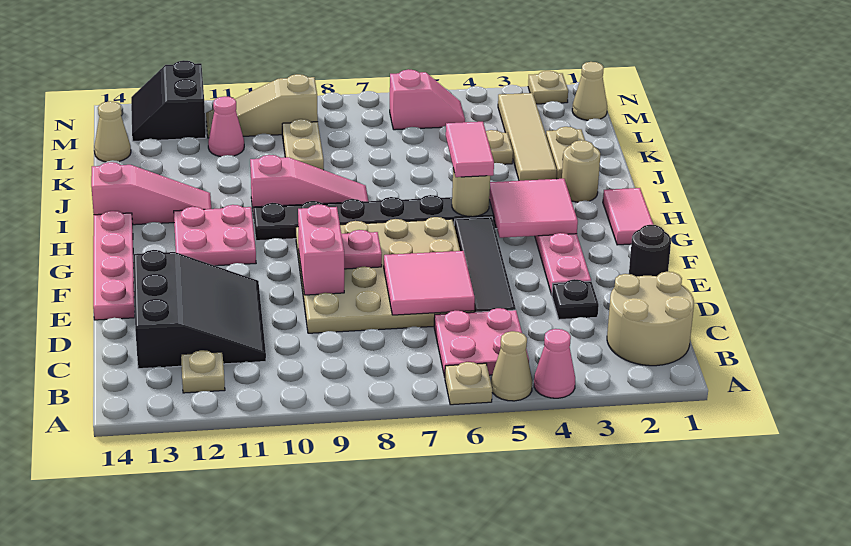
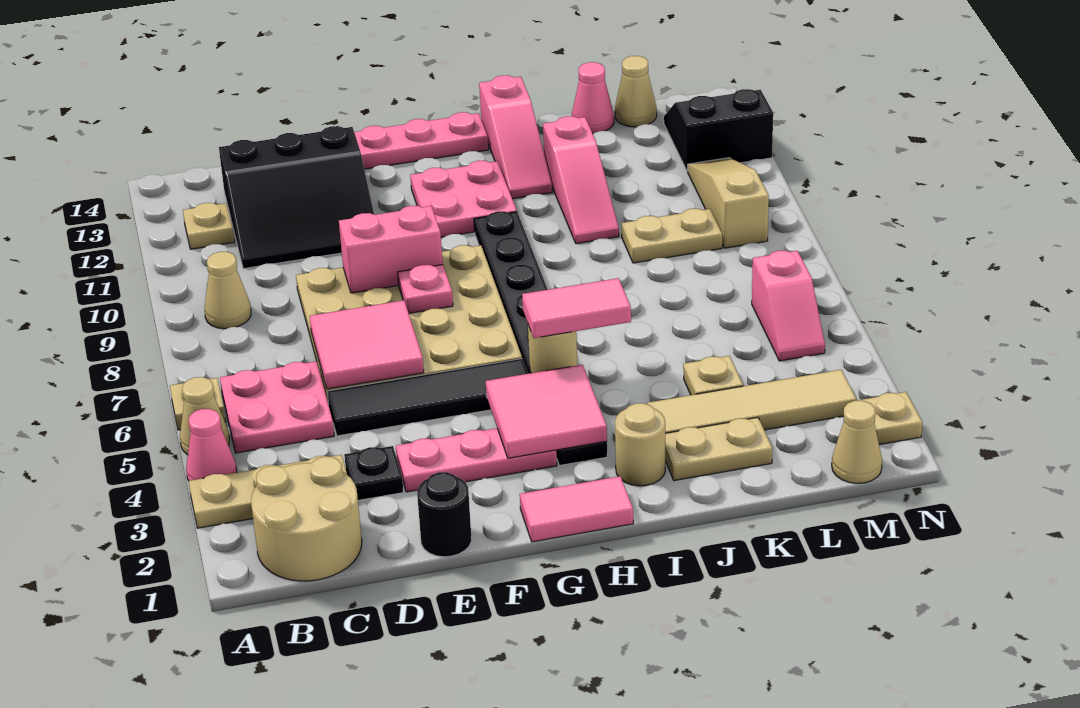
none -> tan 1x3 plate [189,455,347,528]
none -> tan 1x1 cone [204,252,251,329]
pink 1x3 slope [250,155,368,217] -> pink 1x3 slope moved to [543,116,619,244]
pink 1x1 cone [208,96,244,157] -> pink 1x1 cone moved to [572,62,614,134]

